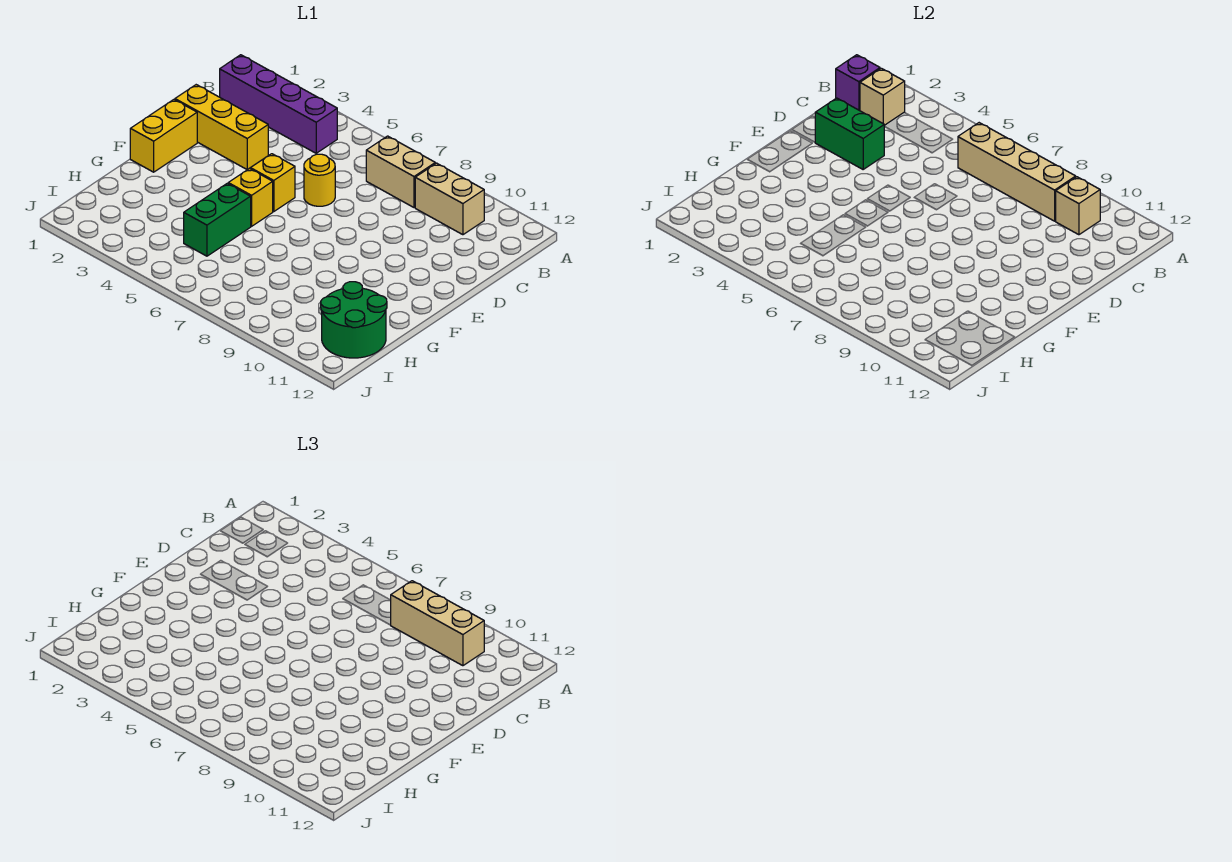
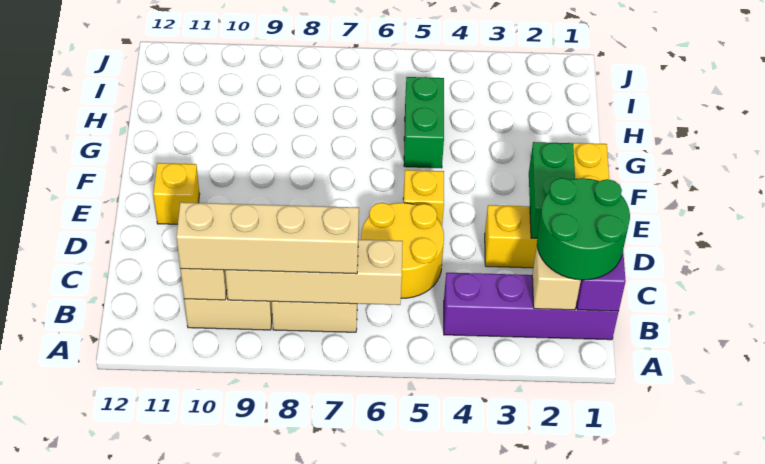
tan 1x3 brick [391,581,484,666] -> tan 1x4 brick [176,202,359,274]
green 1x2 brick [815,98,884,169] -> green 1x2 brick turned to [529,142,575,238]
yellow 1x1 round brick [304,154,335,206] -> yellow 2x2 round brick [361,203,444,298]
yellow 1x1 brick [228,168,273,226] -> yellow 1x1 brick moved to [153,163,200,224]
green 2x2 round brick [321,282,387,358] -> green 2x2 round brick moved to [537,178,630,280]

